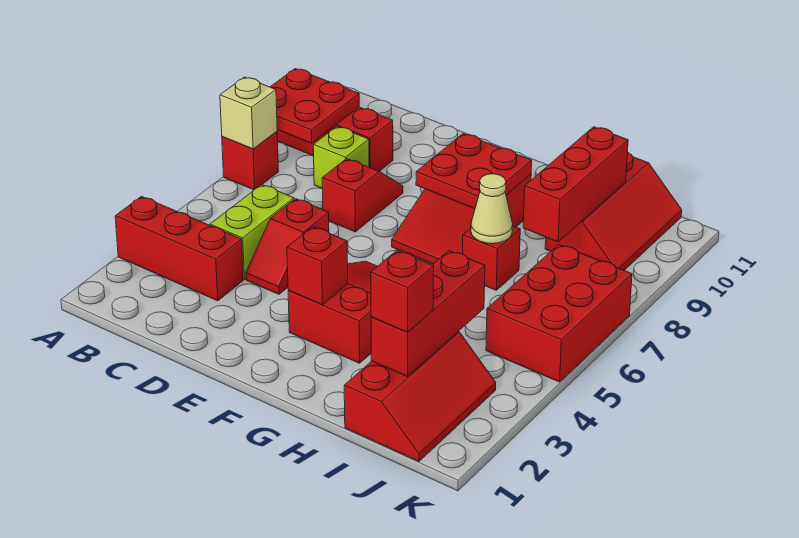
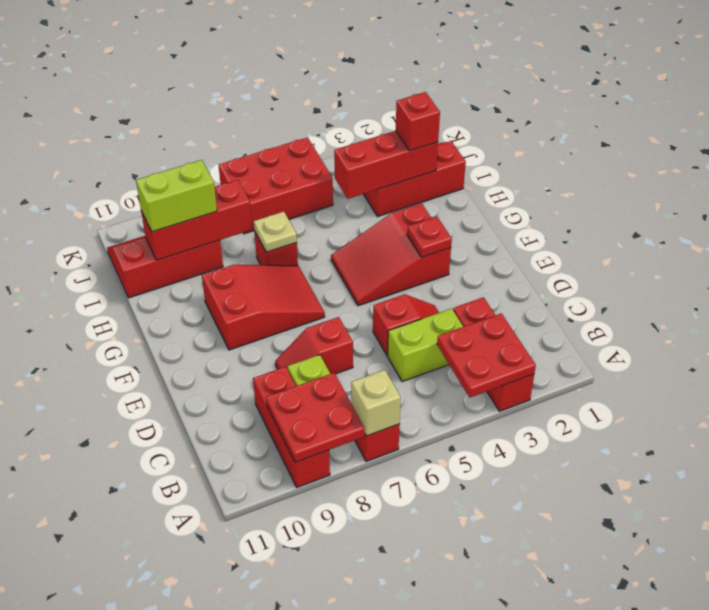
red 1x1 brick [287,227,348,305] -> red 1x1 plate [407,217,452,257]
red 2x2 plate [416,134,532,209] -> red 2x2 plate moved to [437,313,536,397]
tan 1x1 cone [471,174,513,244] -> tan 1x1 plate [254,212,297,252]
none -> lime 1x2 brick [136,160,217,232]

